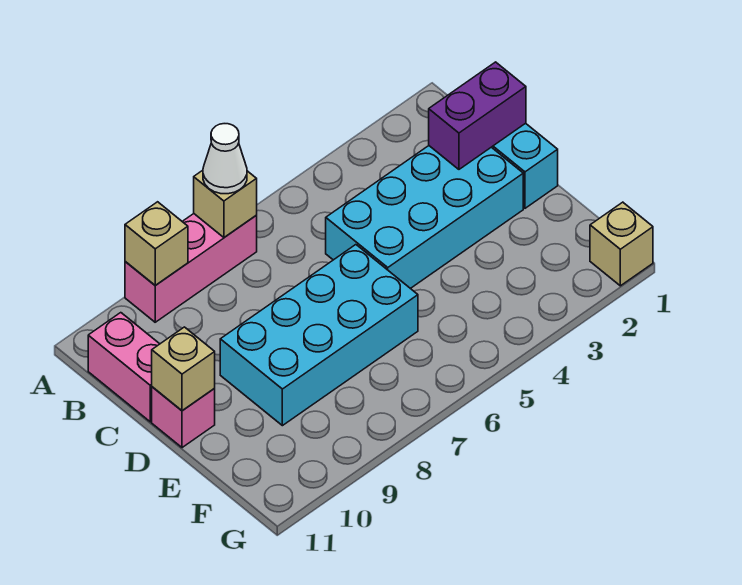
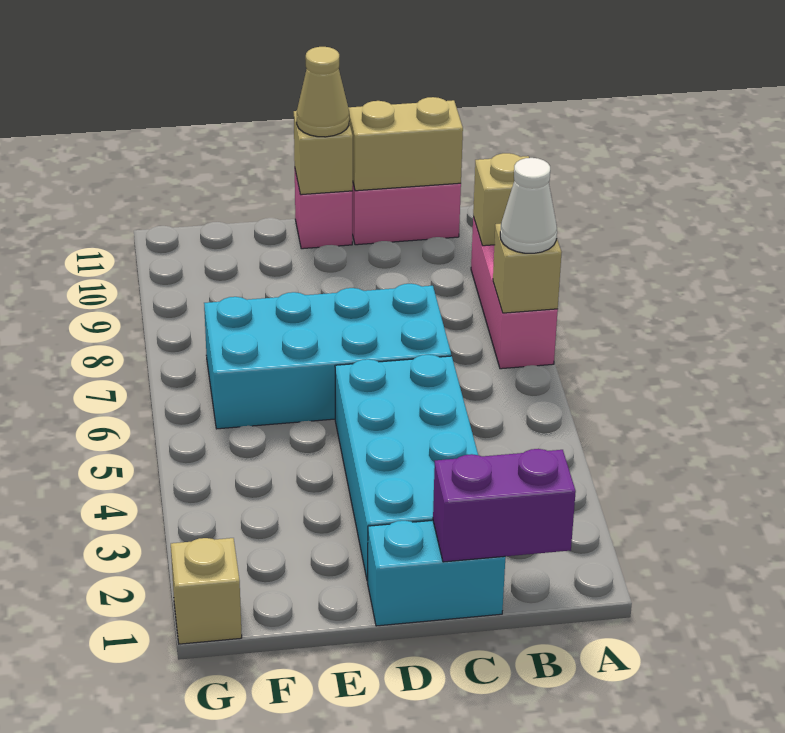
none -> tan 1x2 brick [348,97,463,191]
purple 1x2 brick [429,62,526,169] -> purple 1x2 brick turned to [433,449,576,562]
cyan 2x4 brick [220,245,418,426] -> cyan 2x4 brick turned to [204,284,451,429]
none -> tan 1x1 cone [297,47,349,137]

